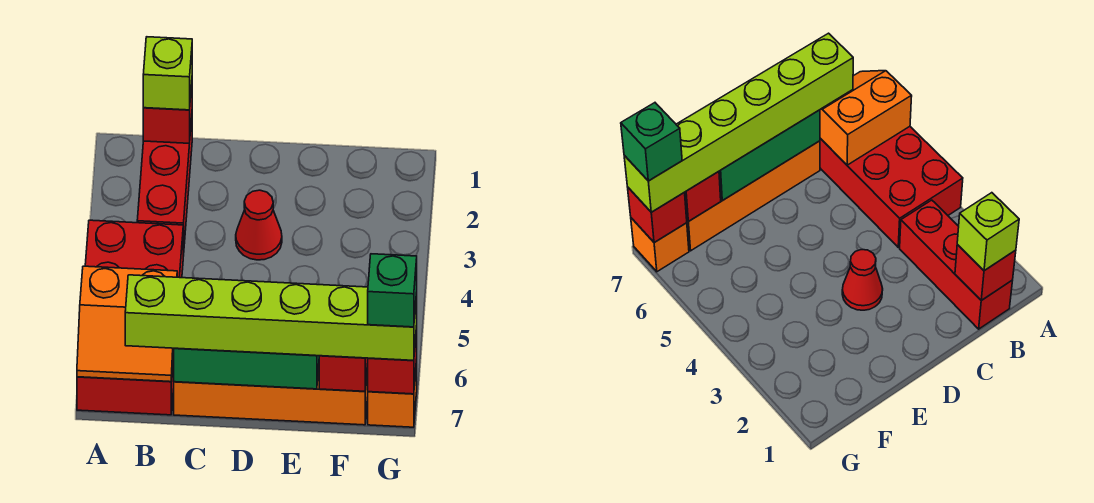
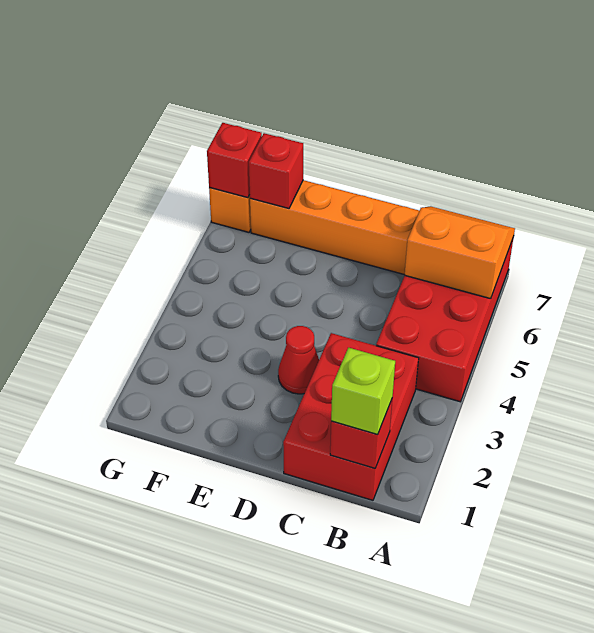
red 1x3 brick [137,118,192,256] -> red 2x3 brick [283,333,419,500]
lime 1x6 brick [125,275,417,360] -> none
green 1x3 brick [173,348,319,389] -> none
green 1x1 brick [368,254,417,327] -> none

